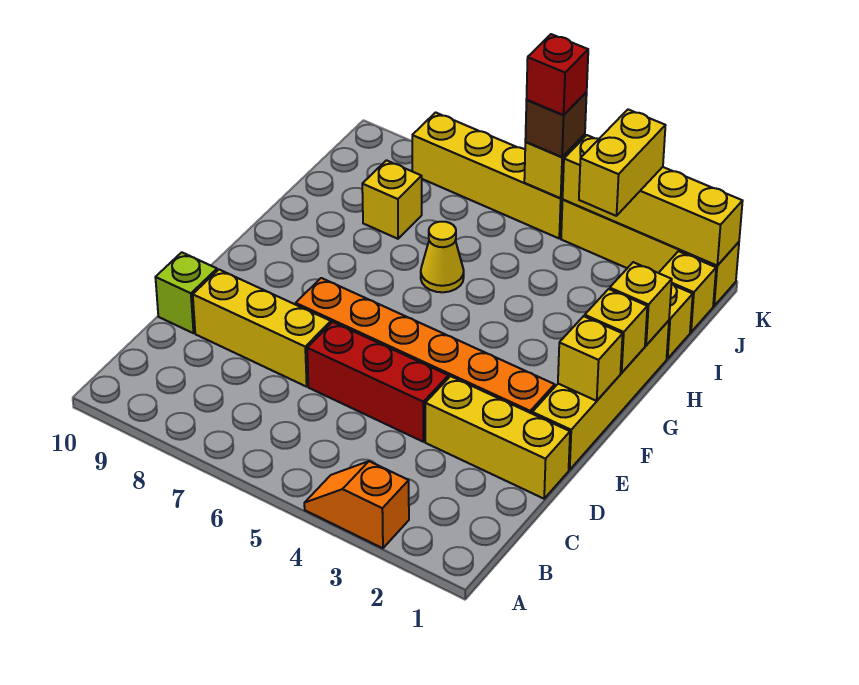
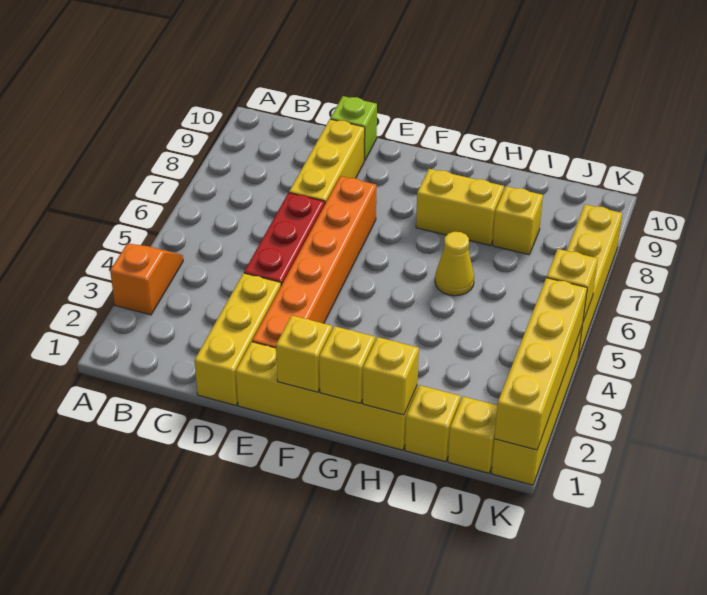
yellow 1x2 brick [579,110,666,216] -> yellow 1x2 brick moved to [416,169,504,245]
brown 1x1 brick [525,92,587,157] -> none
red 1x1 brick [526,34,588,115] -> none

